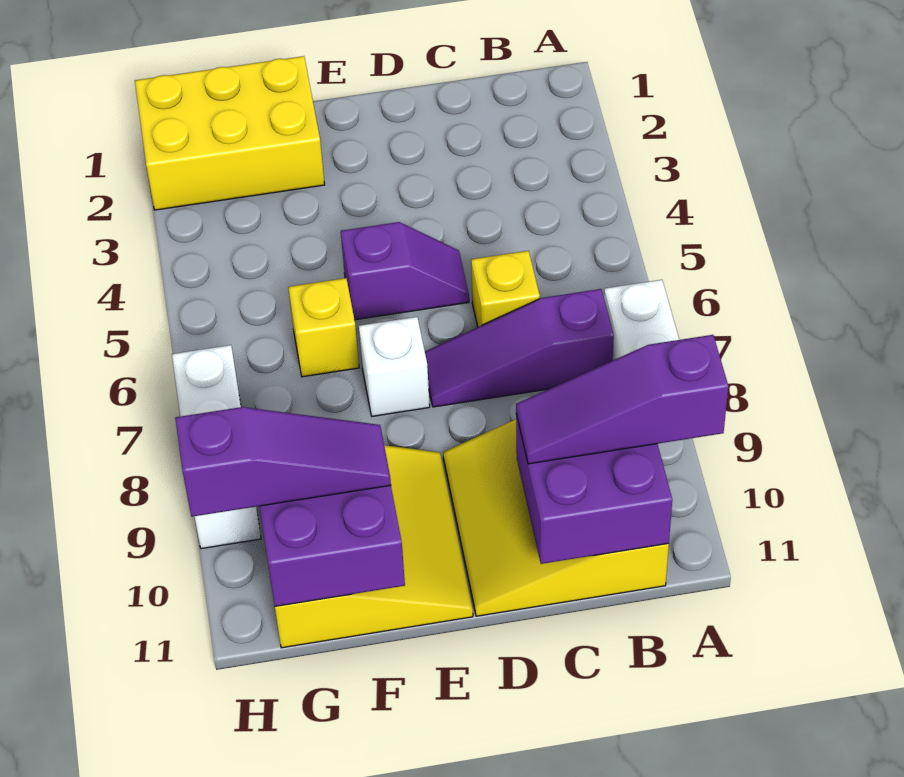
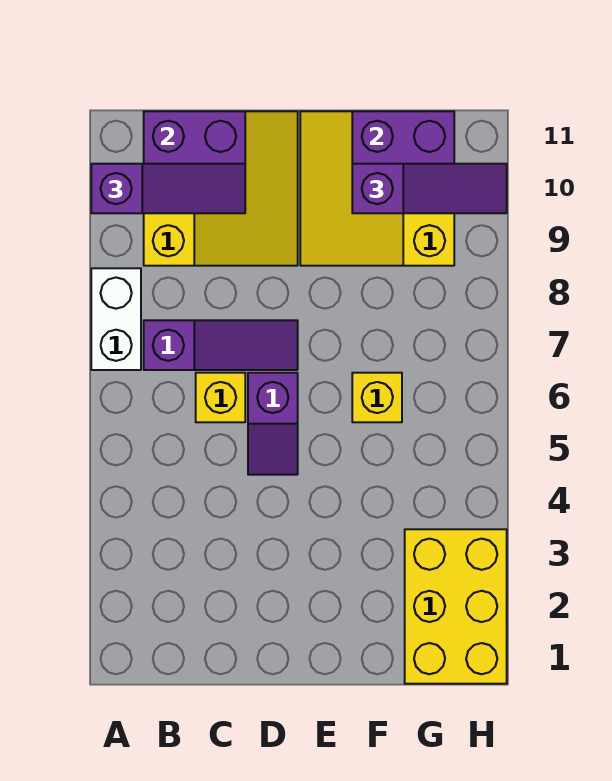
purple 1x2 slope [341,222,469,320] -> purple 1x2 slope turned to [248,373,298,475]
white 1x1 brick [359,317,430,416] -> none
yellow 2x3 brick [135,56,325,210] -> yellow 2x3 brick turned to [405,529,507,684]
purple 1x3 slope [175,407,391,517] -> purple 1x3 slope turned to [352,164,507,213]
white 1x3 brick [172,345,261,549] -> none

